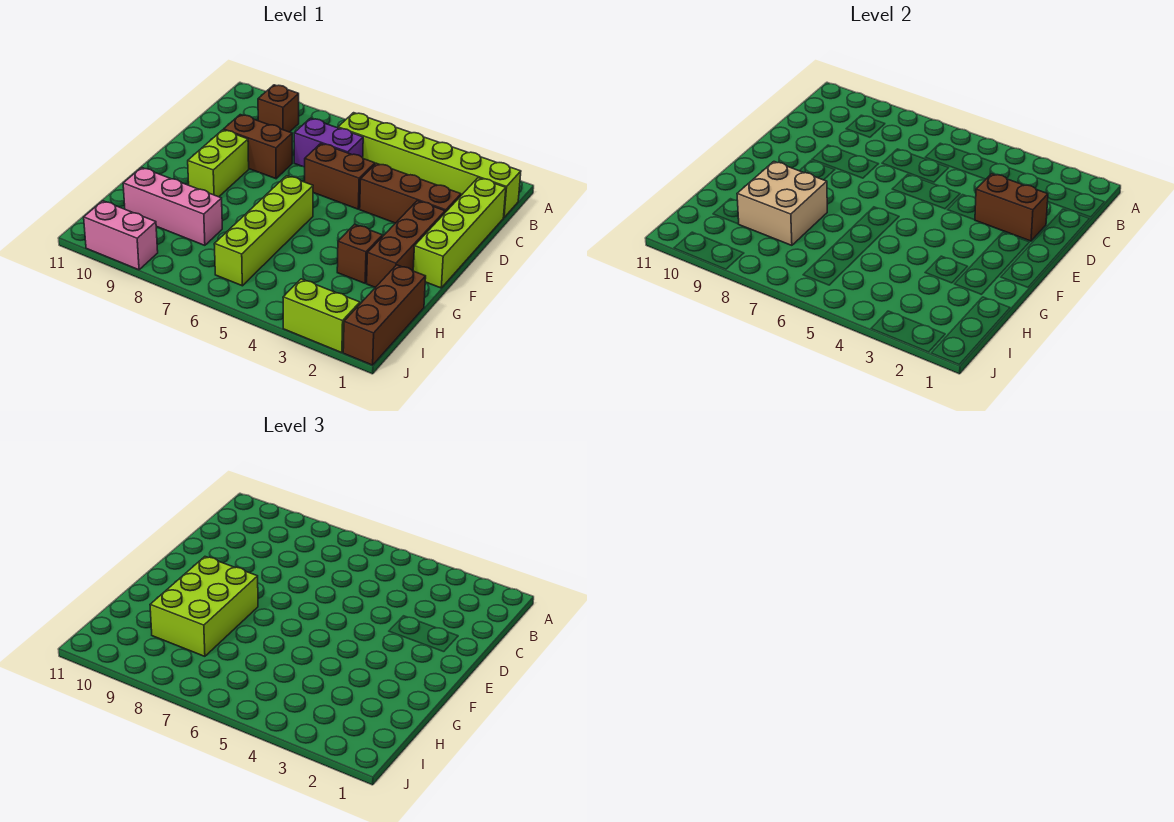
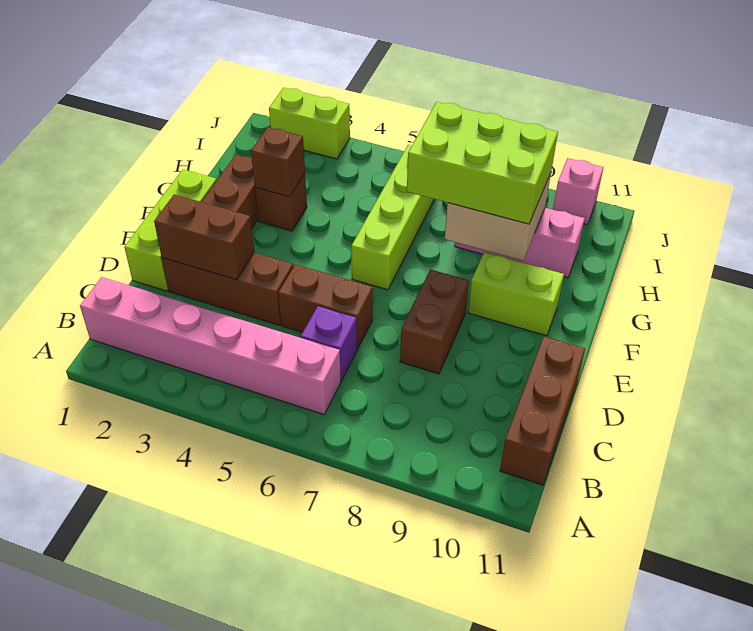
lime 1x6 brick [338,113,521,217] -> pink 1x6 brick [80,277,341,414]
brown 1x1 brick [258,85,299,132] -> brown 1x1 brick moved to [251,127,305,197]
lime 1x4 brick [413,178,506,288] -> lime 1x3 brick [124,169,217,291]
purple 1x2 brick [294,118,363,167] -> purple 1x1 brick [301,306,357,381]
brown 1x2 brick [224,115,292,179] -> brown 1x2 brick turned to [400,269,469,374]
lime 1x2 brick [188,130,249,197] -> lime 1x2 brick turned to [468,252,564,336]
lime 2x3 brick [150,557,258,656] -> lime 2x3 brick turned to [407,102,558,224]
brown 1x3 brick [343,265,426,365] -> brown 1x3 brick moved to [500,336,585,485]
pink 1x2 brick [84,201,158,270] -> pink 1x1 brick [553,158,604,225]

